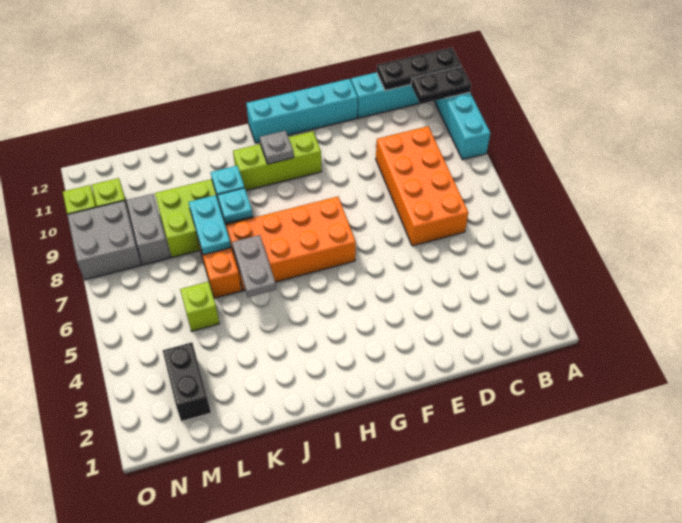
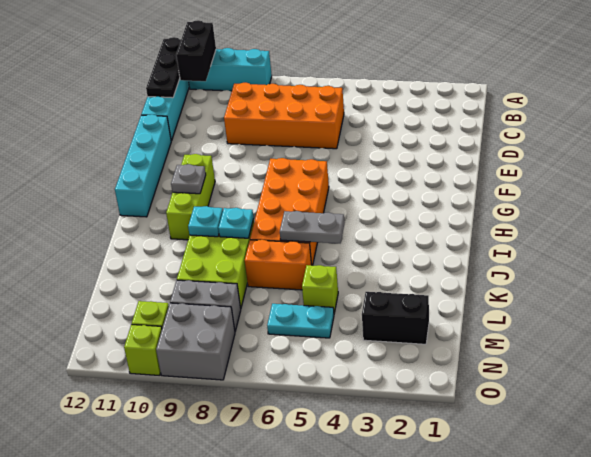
black 1x2 plate [411,66,471,104] -> black 1x2 brick [176,20,216,81]
cyan 1x2 plate [188,195,231,255] -> cyan 1x2 plate moved to [267,304,334,338]

